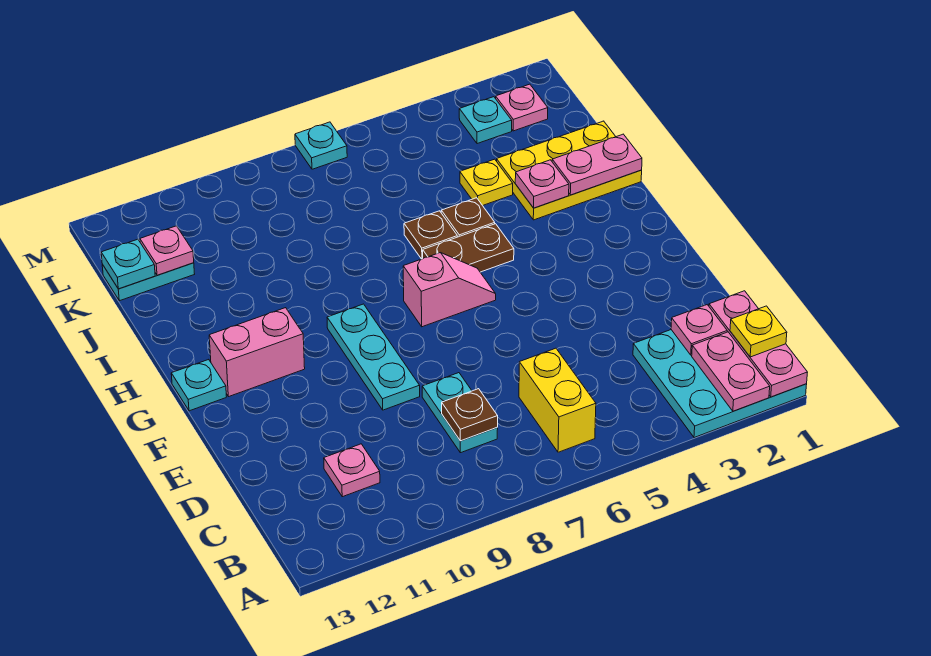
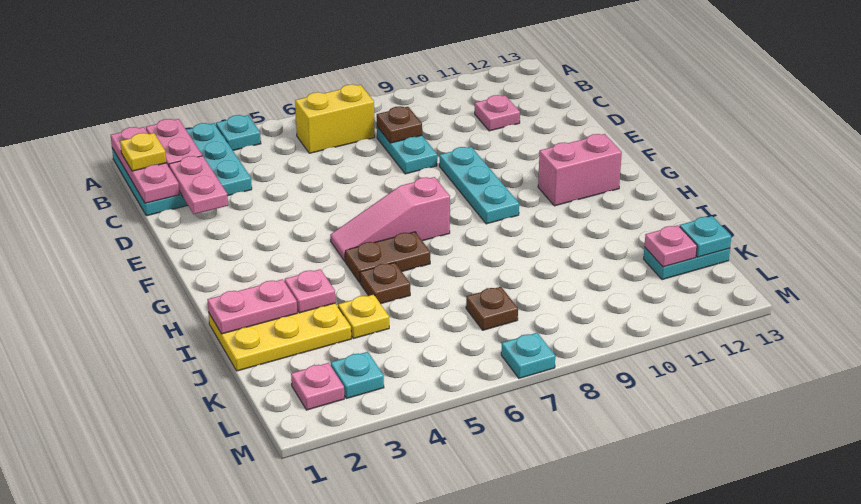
yellow 1x2 brick [519,348,596,452] -> yellow 1x2 brick turned to [295,84,375,153]
pink 1x1 plate [671,305,727,355] -> pink 1x2 plate [169,156,228,214]
pink 1x2 slope [403,253,496,327] -> pink 1x3 slope [330,177,450,261]
cyan 1x1 plate [171,359,226,411] -> cyan 1x1 plate moved to [216,115,261,150]
brown 1x1 plate [404,211,457,259] -> brown 1x1 plate moved to [466,287,518,330]

